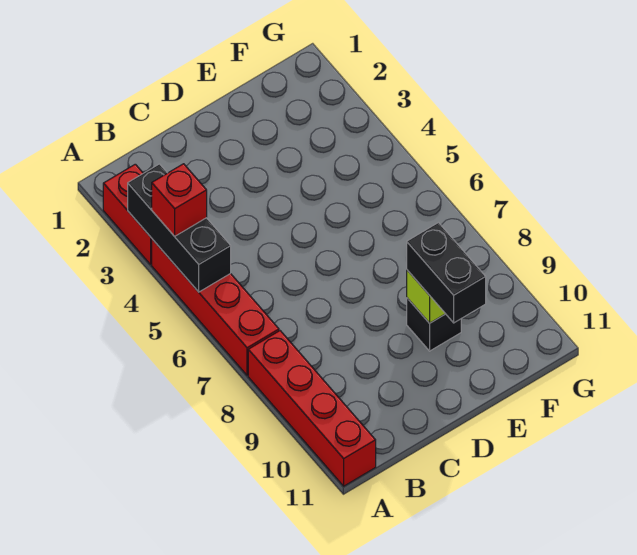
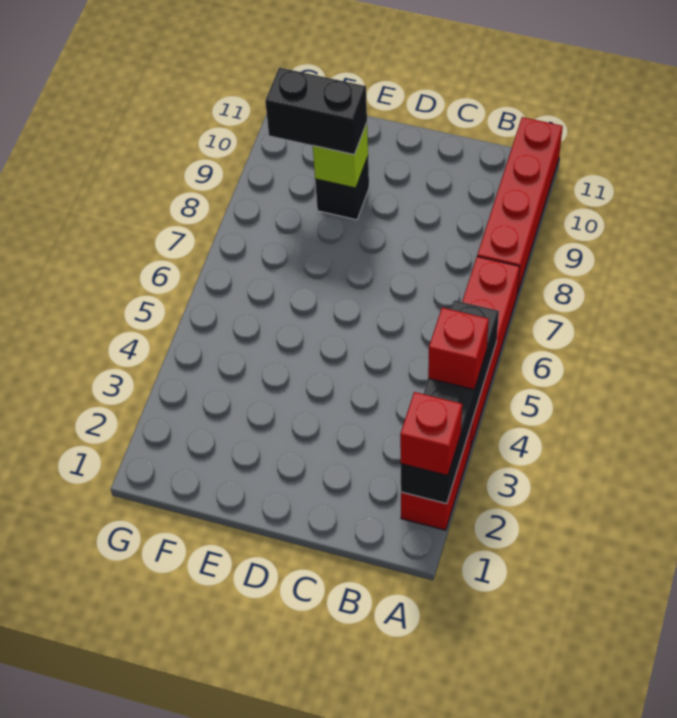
none -> red 1x1 brick [400,392,462,476]
black 1x3 brick [128,164,231,292] -> black 1x4 brick [401,300,499,504]
black 1x2 brick [407,223,486,323] -> black 1x2 brick turned to [265,68,367,155]

